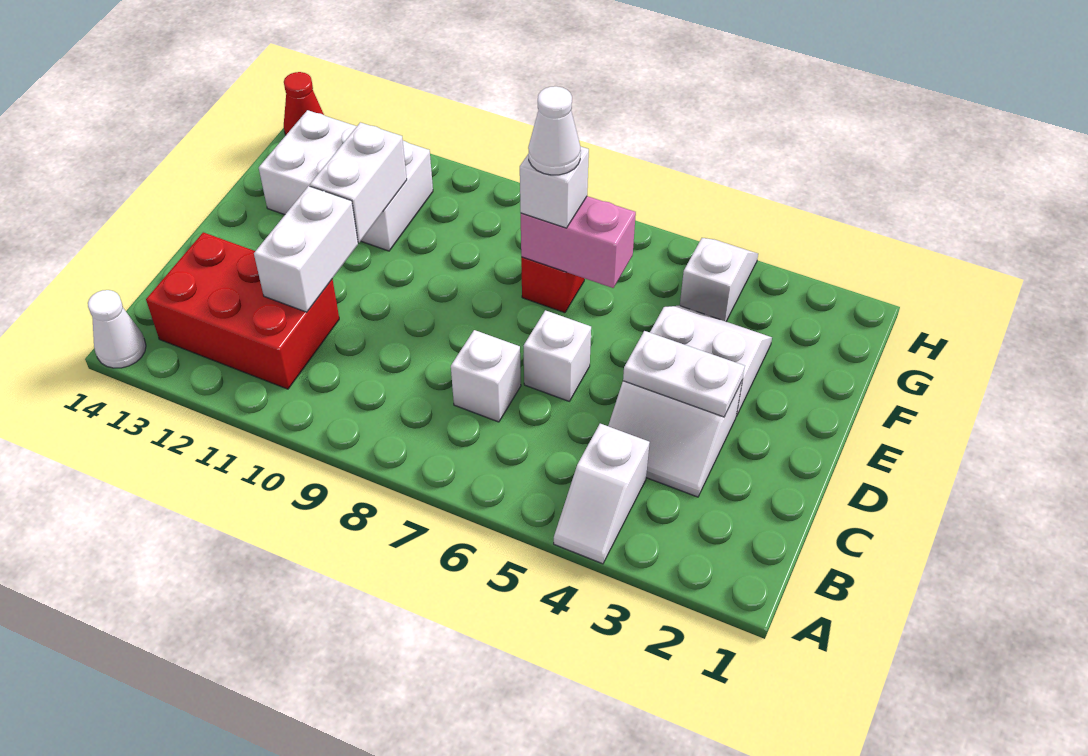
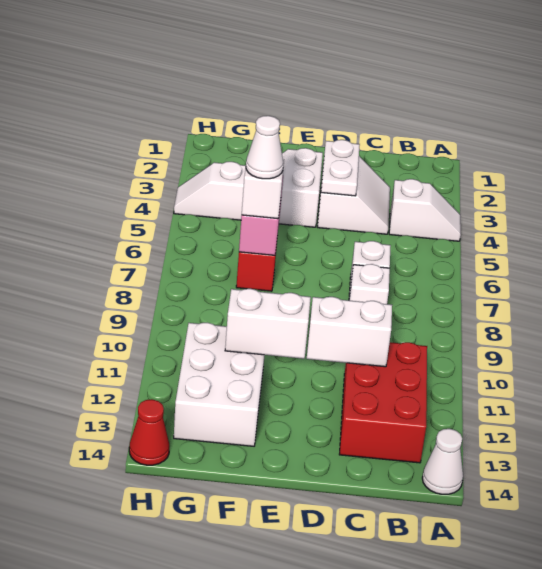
white 1x1 brick [524,310,591,401] -> white 1x1 brick moved to [349,264,390,304]

